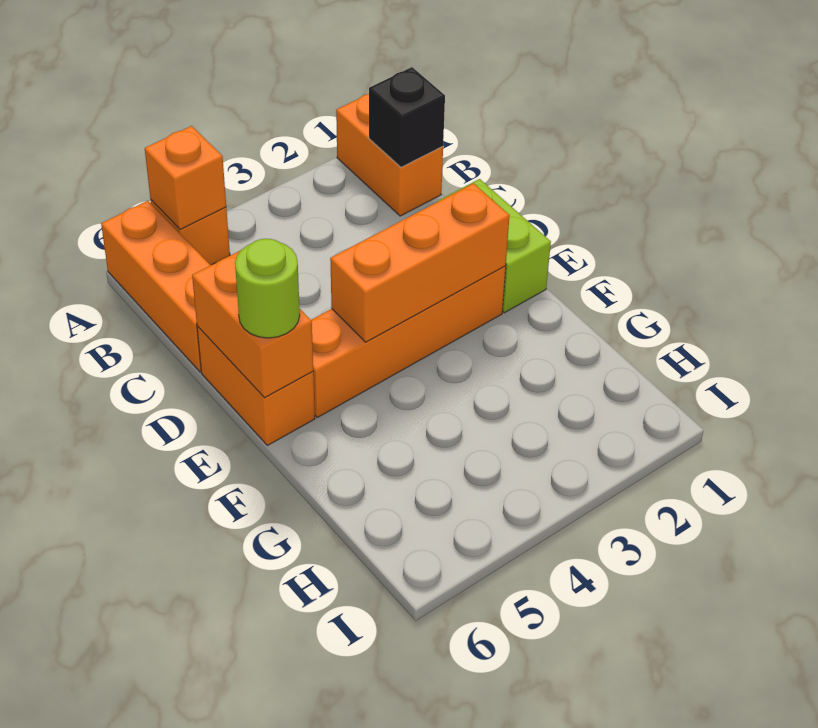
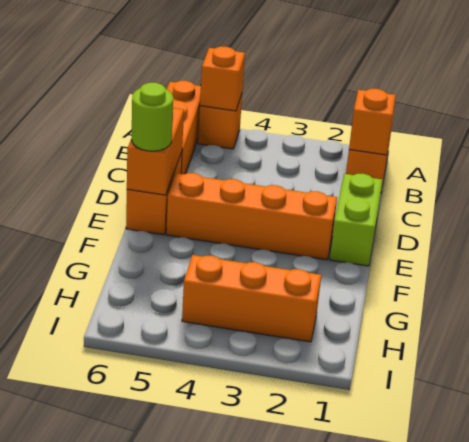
black 1x1 brick [369,67,445,167] -> orange 1x1 brick [349,89,396,155]
orange 1x3 brick [330,183,510,342] -> orange 1x3 brick moved to [182,255,321,342]

